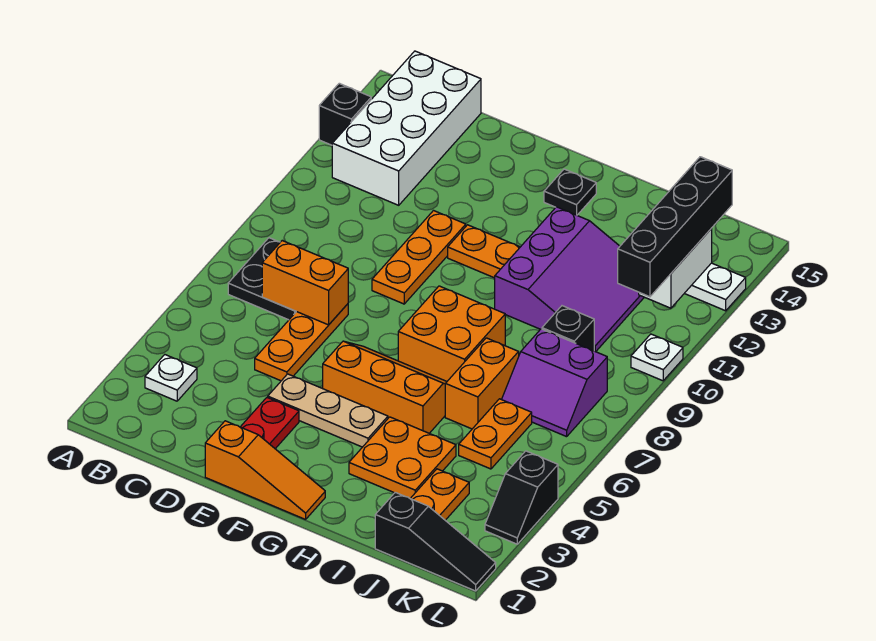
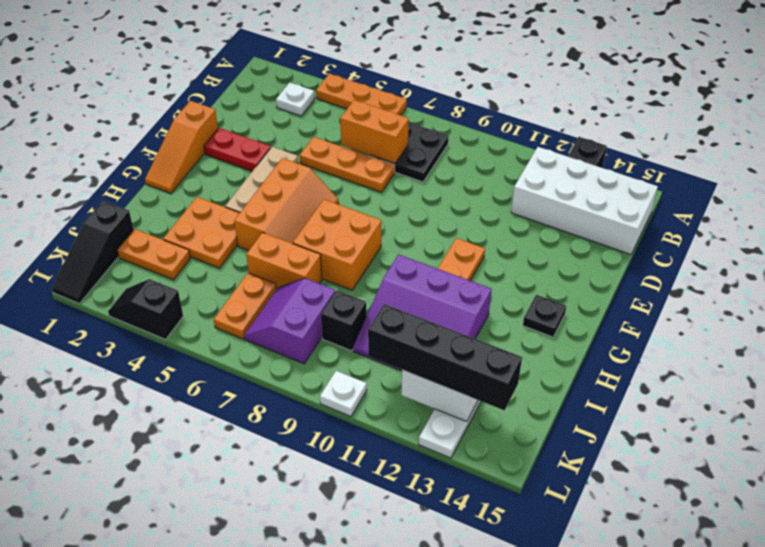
orange 1x2 brick [262,241,348,325] -> orange 1x2 brick turned to [340,100,409,163]
orange 1x3 plate [372,211,466,304] -> orange 1x3 plate moved to [316,74,407,115]
orange 1x2 plate [459,399,532,469] -> orange 1x2 plate turned to [214,273,276,339]

